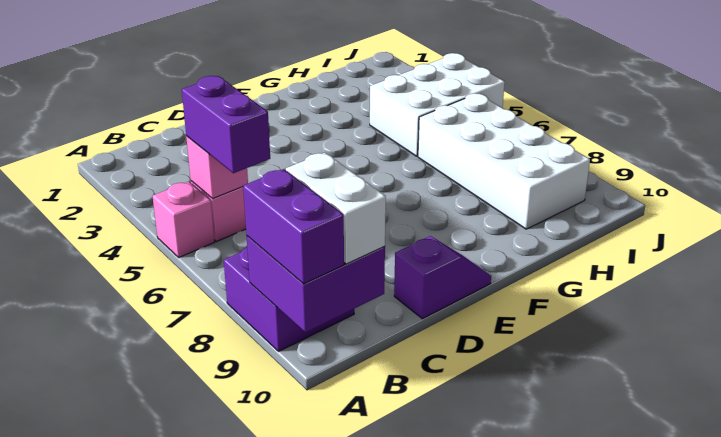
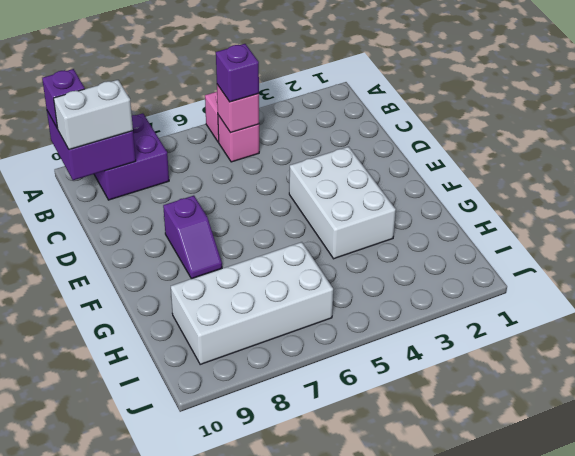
purple 1x2 brick [243,169,344,284] -> purple 1x1 brick [42,69,85,128]
purple 1x2 brick [182,76,270,173] -> purple 1x1 brick [216,44,259,102]
purple 1x2 slope [394,236,491,319] -> purple 1x2 slope moved to [163,196,222,279]
white 2x3 brick [370,53,505,156] -> white 2x3 brick moved to [289,147,396,259]

